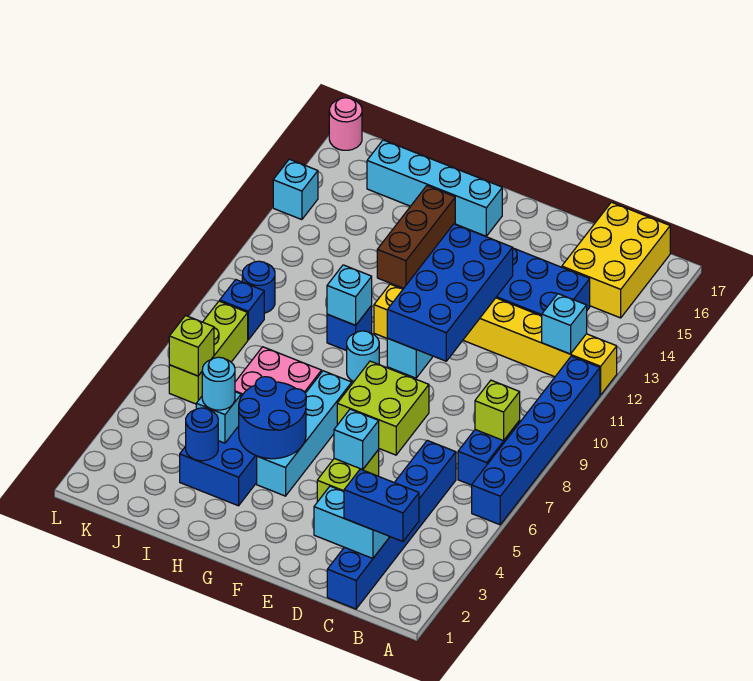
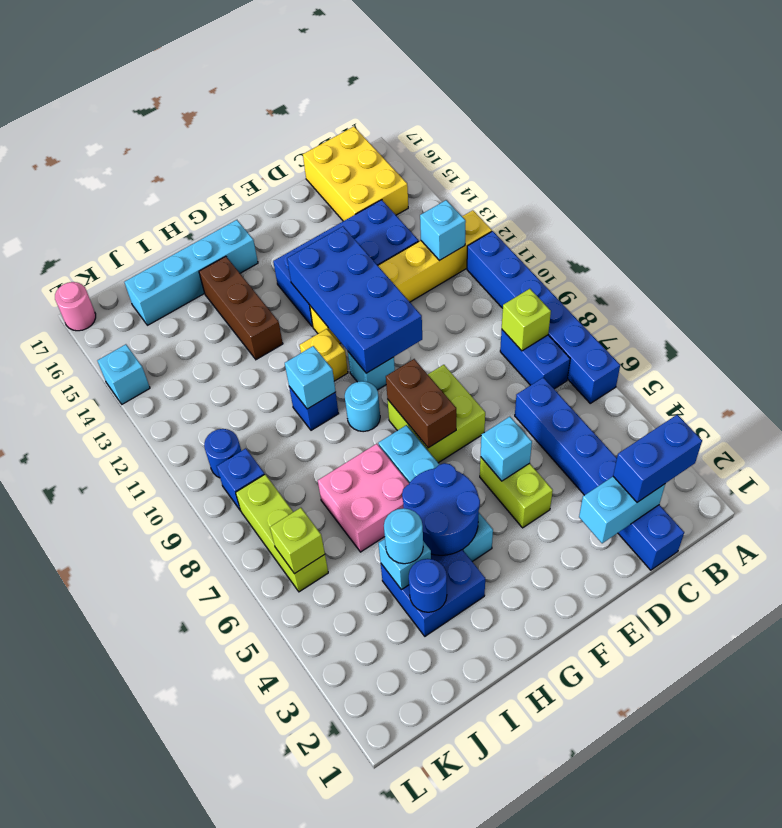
none -> brown 1x2 brick [386,359,456,448]

